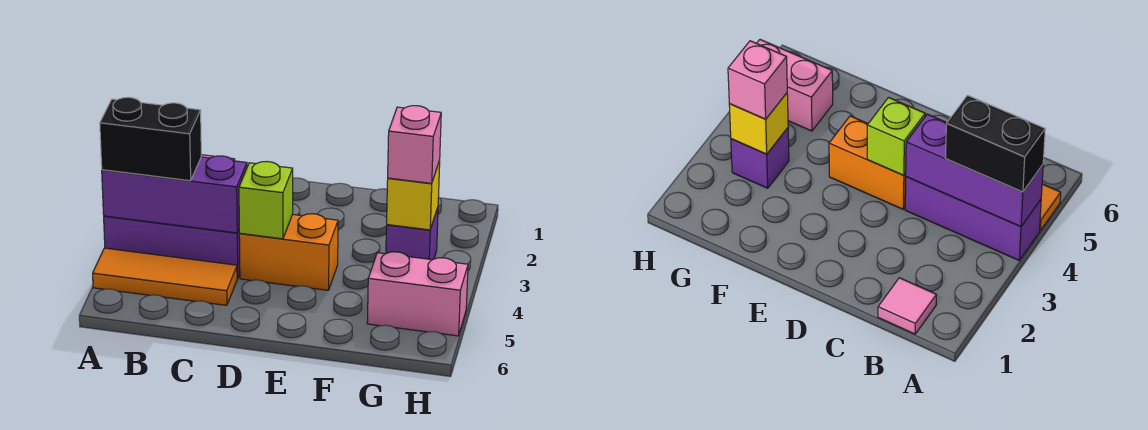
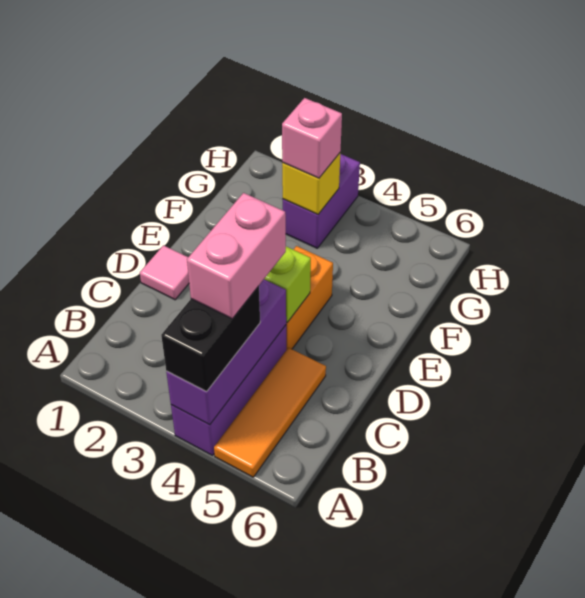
pink 1x1 tile [878,278,936,334] -> pink 1x1 tile moved to [140,245,189,300]
purple 1x1 brick [386,208,438,260] -> purple 1x2 brick [283,154,360,248]
pink 1x2 brick [367,252,468,336] -> pink 1x2 brick moved to [187,193,286,319]

